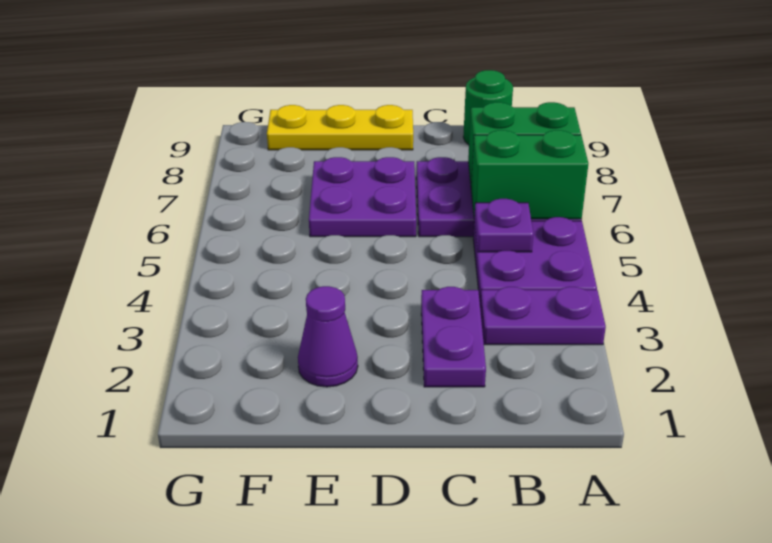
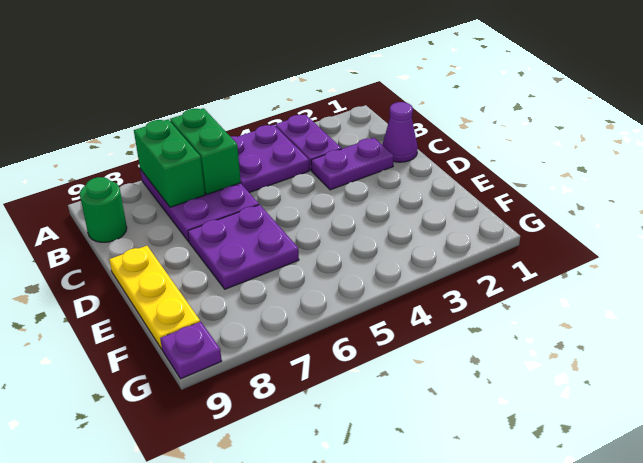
purple 1x1 plate [474,199,534,252] -> purple 1x1 plate moved to [160,322,222,379]
purple 1x1 cone [298,286,358,387] -> purple 1x1 cone moved to [382,102,418,162]

